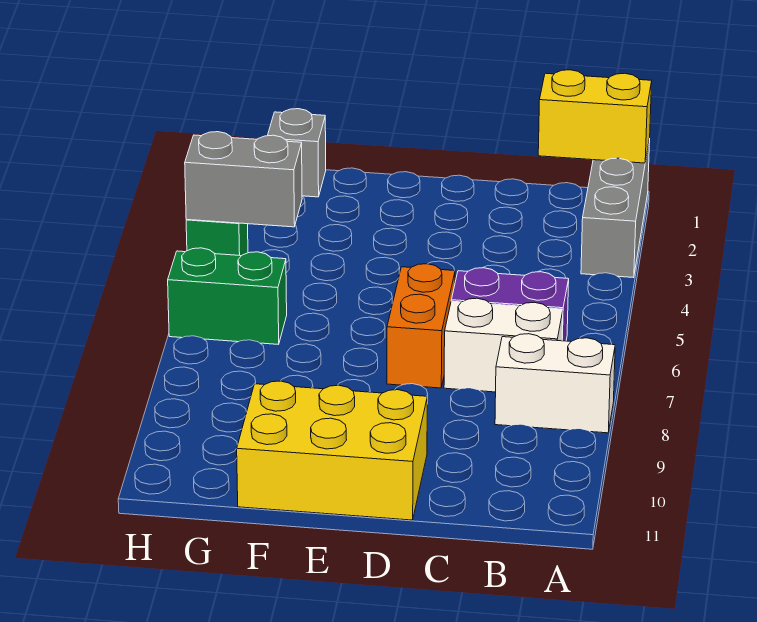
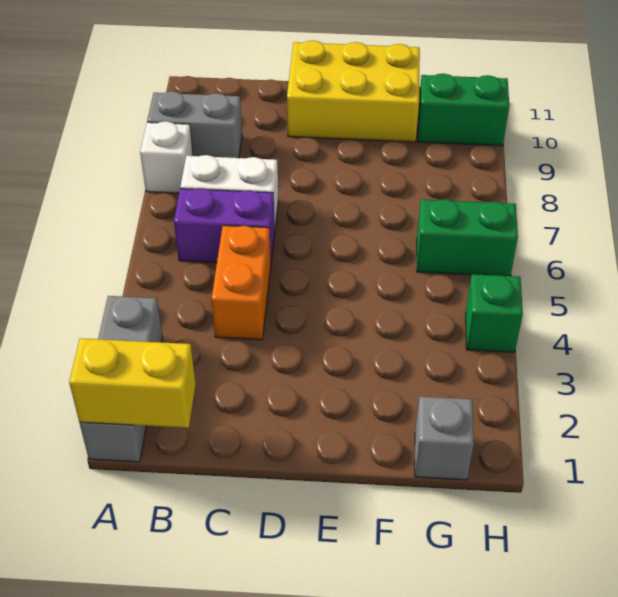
white 1x2 brick [495,334,615,433] -> white 1x1 brick [140,121,193,193]
orange 1x2 brick [387,264,455,388] -> orange 1x2 brick moved to [212,226,271,340]
grey 1x2 brick [185,132,302,227] -> grey 1x2 brick moved to [147,91,242,158]
none -> green 1x2 brick [418,73,509,146]

